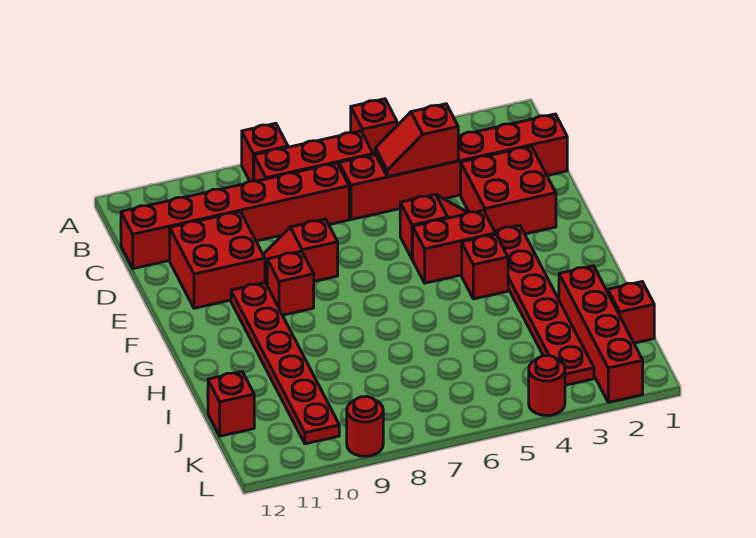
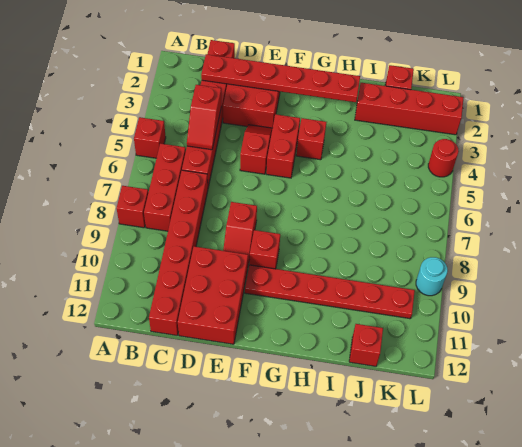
red 2x2 brick [170,212,265,308] -> red 2x3 brick [178,246,248,344]
red 1x6 plate [495,225,594,385] -> red 1x6 plate moved to [201,54,360,102]
red 1x1 round brick [347,396,383,456] -> cyan 1x1 round brick [416,257,448,296]

